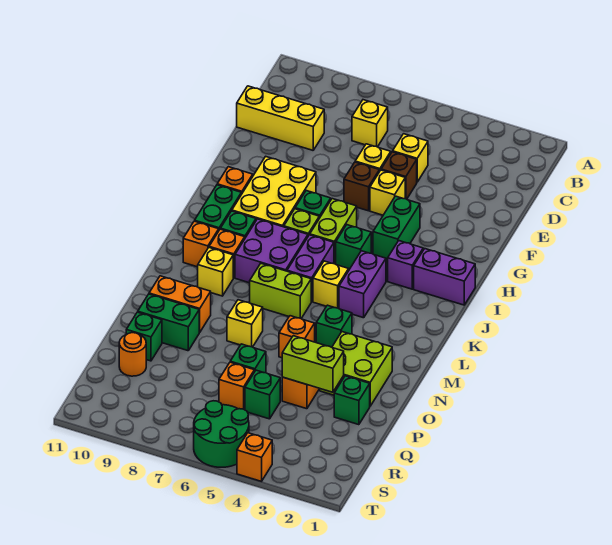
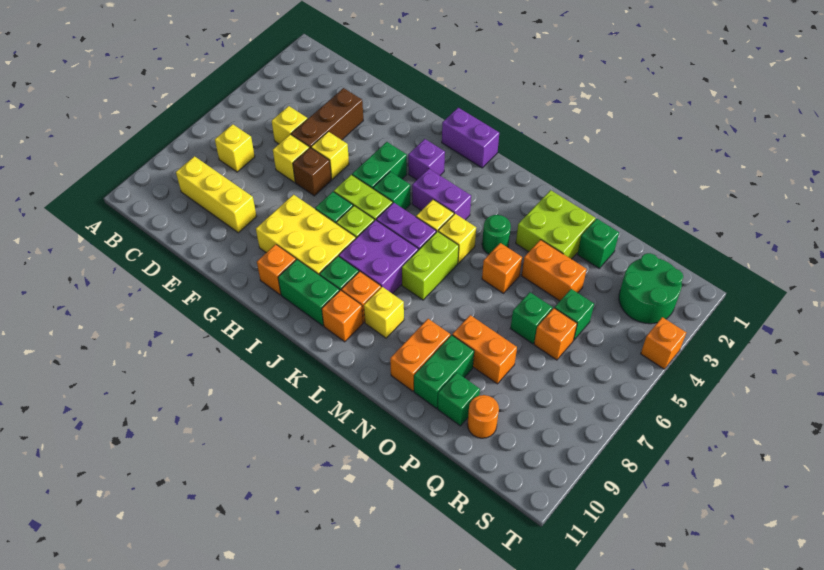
yellow 1x3 brick [237,86,324,150] -> yellow 1x3 brick turned to [176,156,257,233]
brown 1x1 brick [381,152,417,199] -> brown 1x3 brick [291,88,363,148]
green 1x2 brick [373,196,420,260] -> green 1x2 brick turned to [352,142,407,188]
purple 1x2 brick [414,249,475,305] -> purple 1x2 brick turned to [442,108,499,168]
green 1x1 brick [316,305,352,347] -> green 1x1 round brick [482,215,511,254]
yellow 1x1 brick [227,300,263,347] -> yellow 1x1 brick moved to [438,214,476,263]
none -> orange 1x2 brick [452,315,517,384]
lime 1x2 brick [282,336,344,392] -> none
green 2x2 round brick [194,401,249,467] -> green 2x2 round brick moved to [619,253,683,324]

